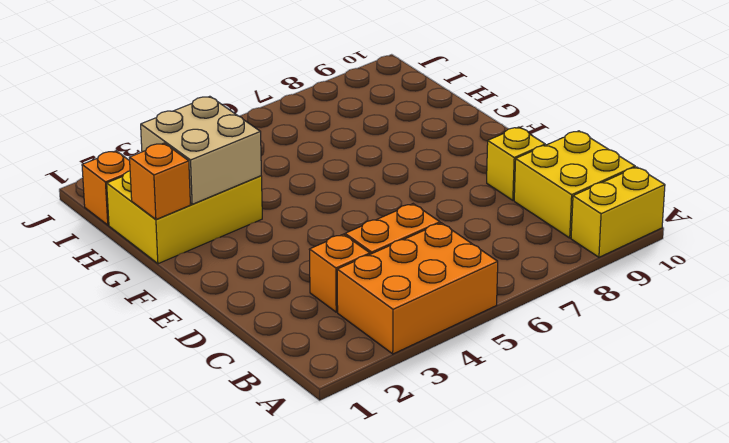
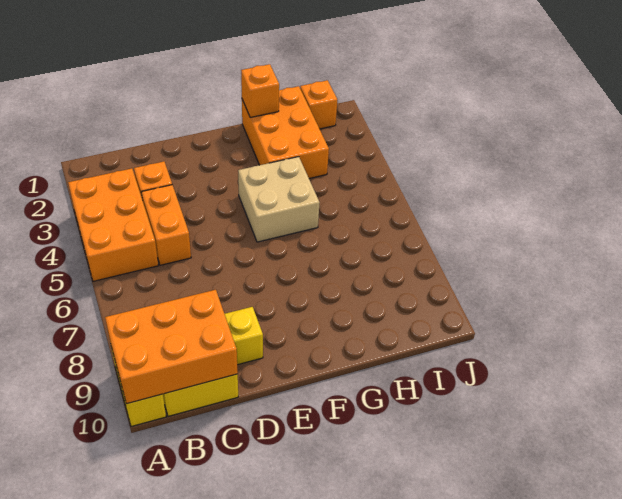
none -> orange 2x3 brick [105,290,238,404]
yellow 2x3 brick [107,171,262,264] -> orange 2x3 brick [242,86,329,178]
tan 2x2 brick [141,96,261,204] -> tan 2x2 brick moved to [238,157,320,242]

